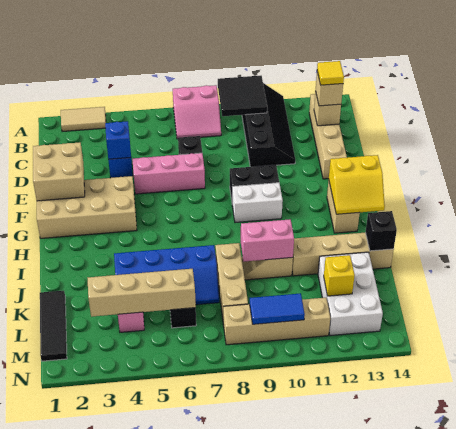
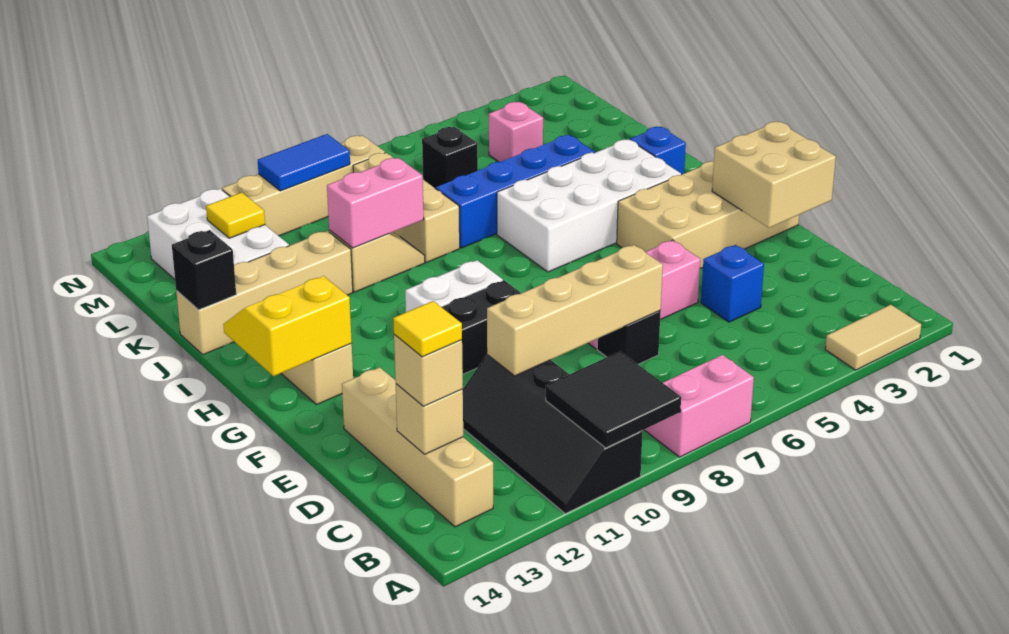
blue 1x1 brick [105,121,131,159] -> blue 1x1 brick moved to [630,127,686,175]
none -> white 2x4 brick [497,139,681,272]
black 1x3 tile [40,291,67,361] -> none
tan 1x4 brick [88,269,196,317] -> tan 1x4 brick moved to [487,245,663,376]
yellow 1x1 brick [324,255,355,296] -> yellow 1x1 tile [206,192,265,238]

